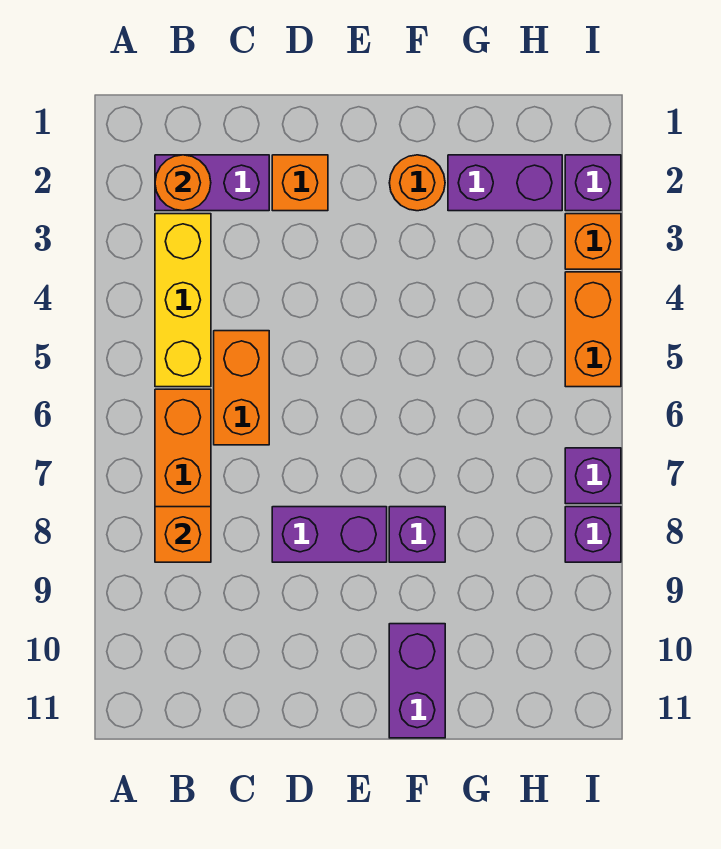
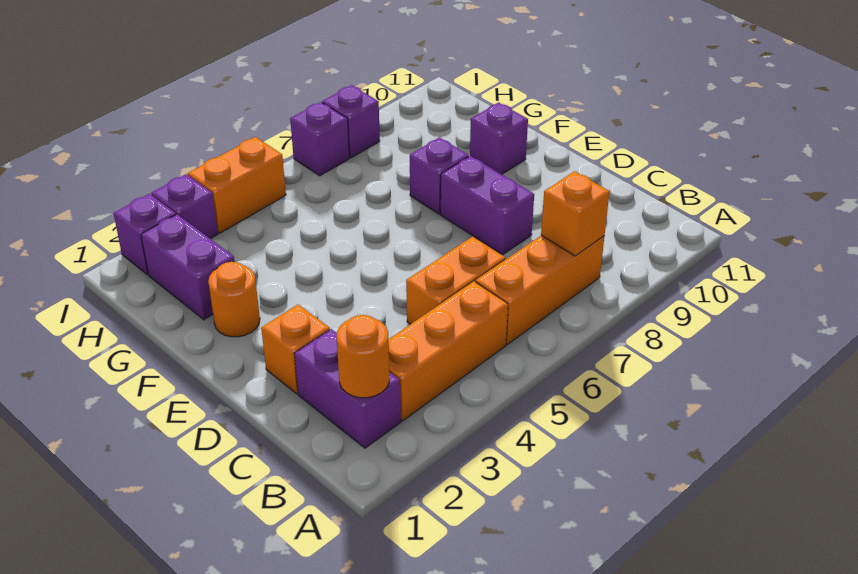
yellow 1x3 brick [155,214,211,387] -> orange 1x3 brick [388,281,508,421]
purple 1x2 brick [389,624,445,738] -> purple 1x1 brick [470,103,528,174]
orange 1x1 brick [565,214,621,269] -> purple 1x1 brick [151,174,218,239]

